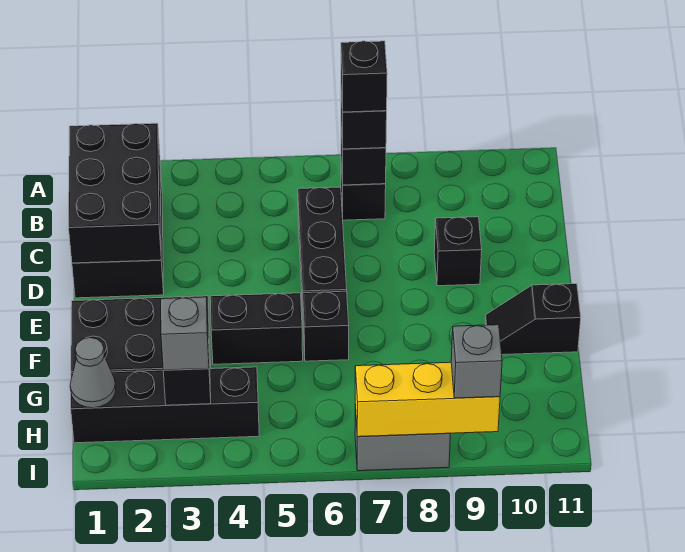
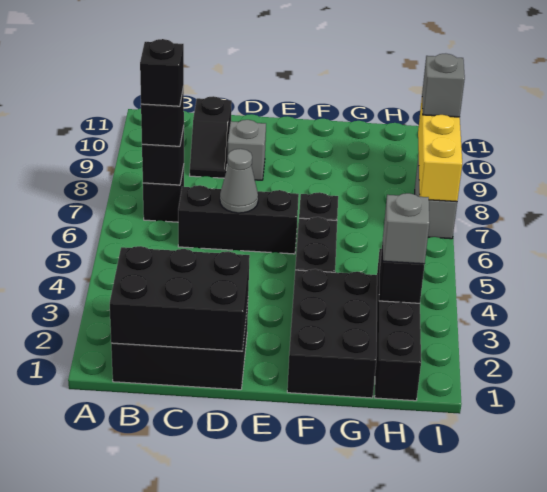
black 1x1 brick [434,217,482,286] -> grey 1x1 brick [227,120,266,180]
black 1x2 slope [485,284,581,355] -> black 1x2 slope moved to [190,96,232,178]
grey 1x1 cone [70,338,116,408] -> grey 1x1 cone moved to [220,149,258,213]

